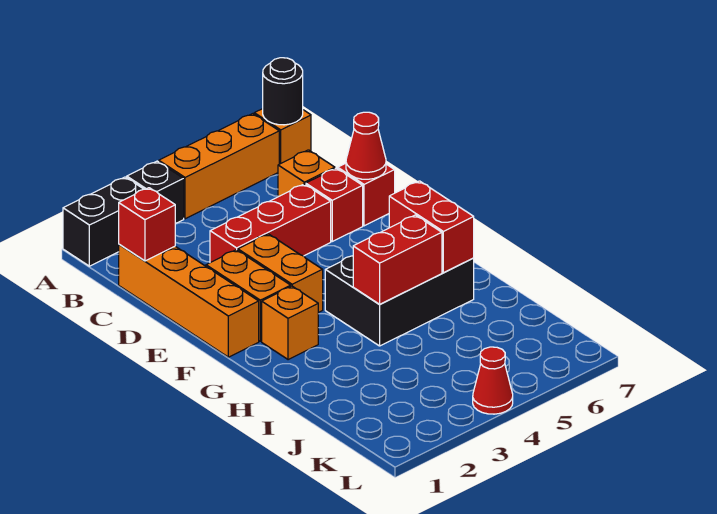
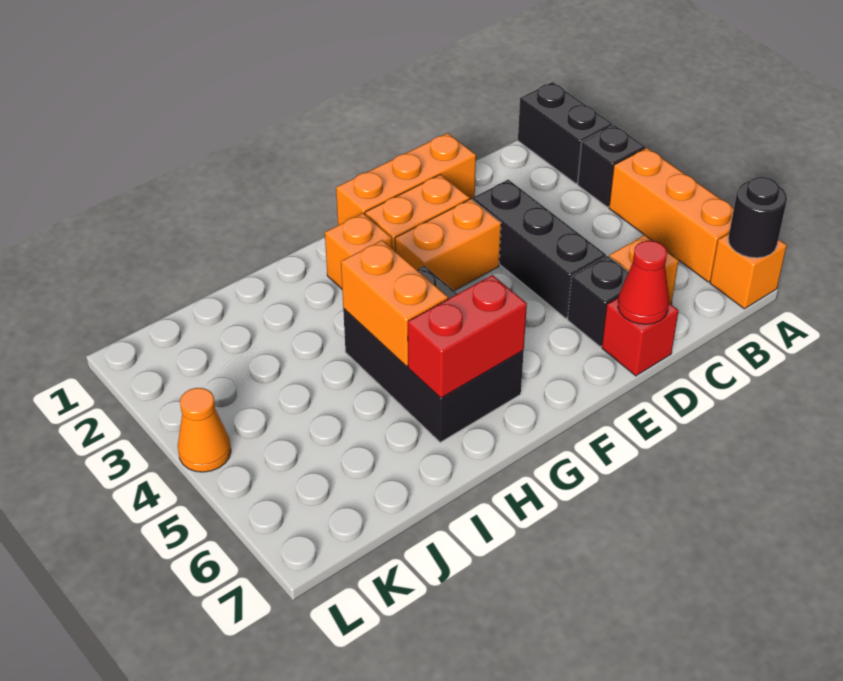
orange 1x4 brick [119,245,259,357] -> orange 1x3 brick [336,133,476,225]
red 1x1 brick [119,188,175,261] -> none
red 1x3 brick [210,184,331,263] -> black 1x3 brick [472,180,606,318]
red 1x1 brick [306,168,363,241] -> black 1x1 brick [568,256,628,347]
red 1x2 brick [353,215,442,304] -> orange 1x2 brick [341,240,448,366]
red 1x1 cone [473,347,513,414] -> orange 1x1 cone [178,388,231,472]

